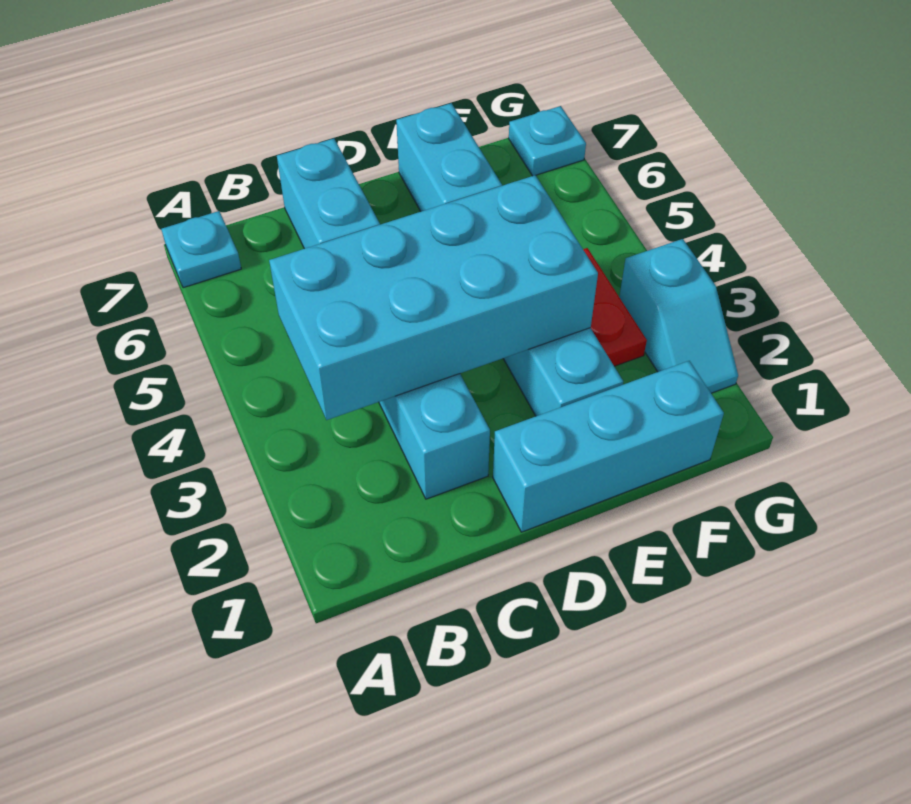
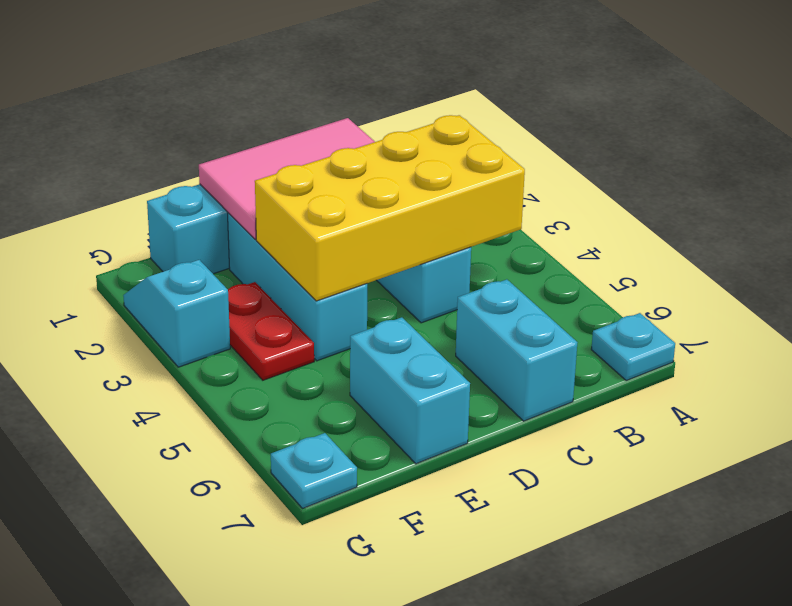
cyan 2x4 brick [269,175,598,420] -> yellow 2x4 brick [255,115,525,301]
none -> pink 2x3 tile [199,118,375,239]

